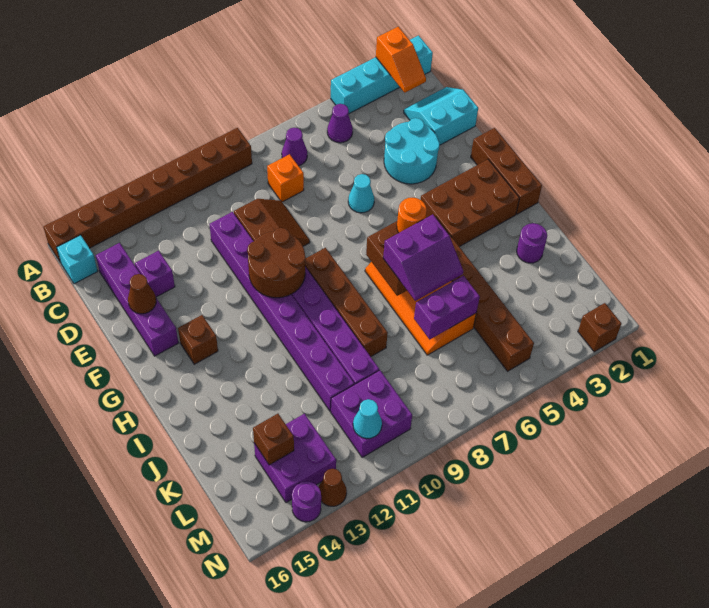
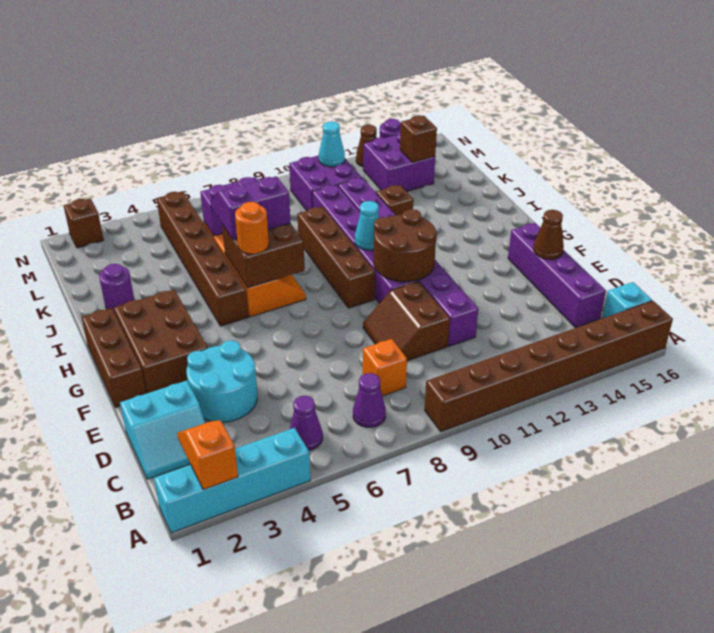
purple 1x1 brick [135,251,175,297] -> none
cyan 1x1 cone [348,174,374,213] -> cyan 1x1 cone moved to [355,201,379,250]
brown 2x3 brick [421,159,520,247] -> brown 2x3 brick turned to [114,289,208,393]
brown 1x1 brick [178,315,218,364] -> brown 1x1 brick moved to [376,185,413,215]

